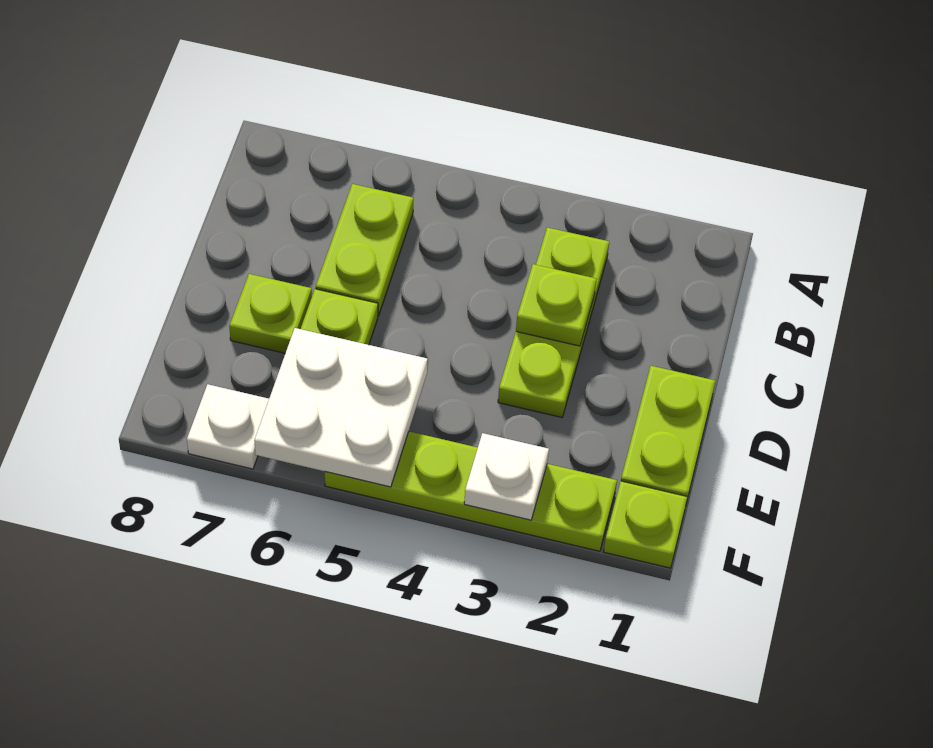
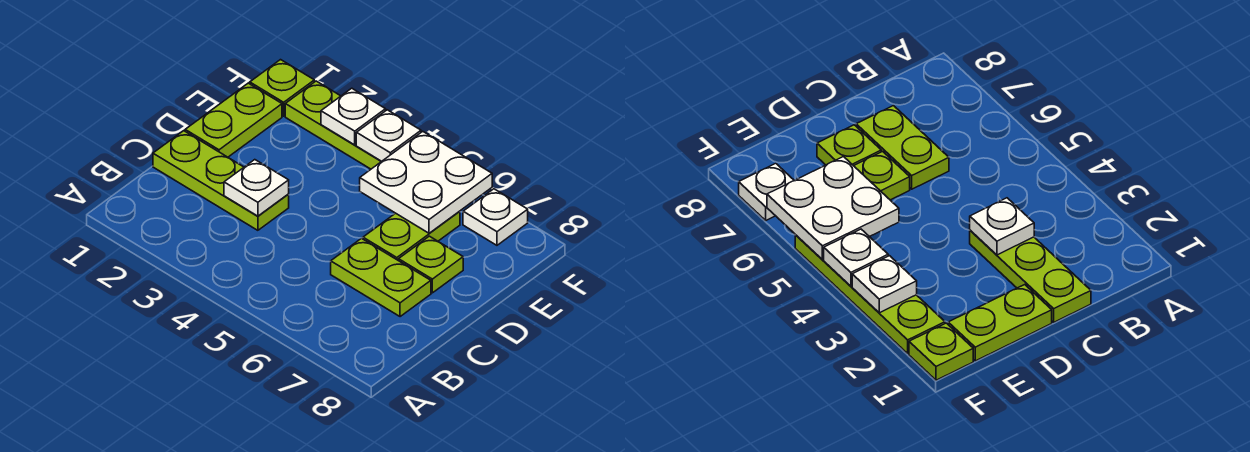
lime 1x3 plate [498,228,609,417] -> lime 1x3 plate turned to [153,131,289,230]
lime 1x2 plate [316,184,413,316] -> lime 1x2 plate turned to [331,239,431,317]
lime 1x1 plate [516,264,596,346] -> white 1x1 plate [224,160,289,216]
none -> white 1x1 plate [356,110,421,161]

